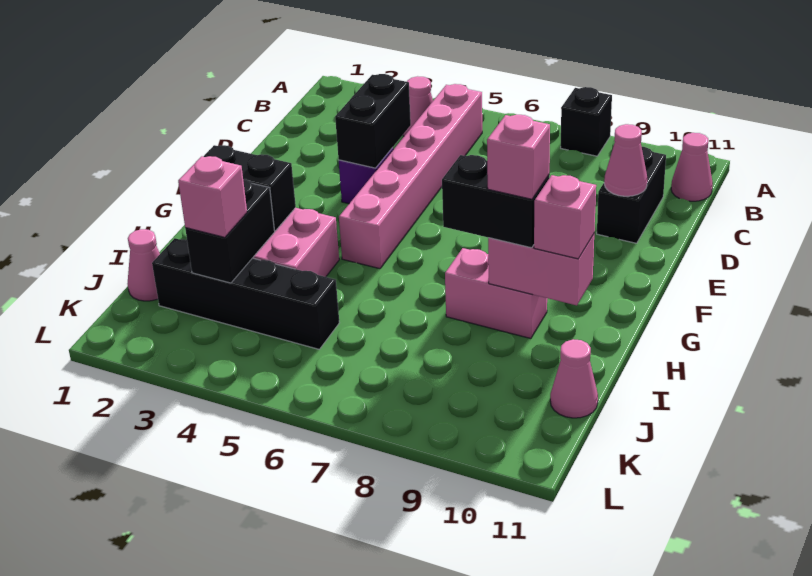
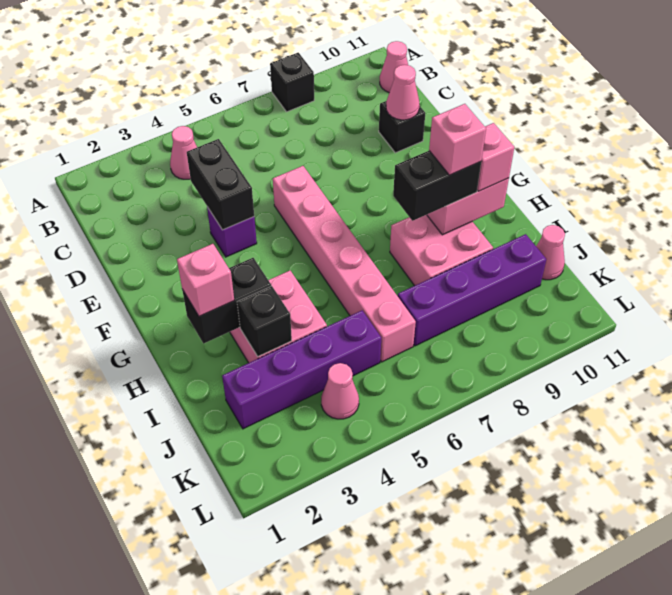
pink 1x6 brick [339,84,482,269] -> pink 1x6 brick moved to [273,166,416,362]
black 1x2 brick [597,147,666,243] -> black 1x1 brick [379,101,425,153]
pink 1x2 brick [445,248,547,339] -> pink 2x2 brick [390,215,493,286]
black 1x2 brick [185,179,275,283] -> black 1x1 brick [237,286,292,356]
pink 1x1 cone [127,229,160,301] -> pink 1x1 cone moved to [321,363,359,419]
black 1x4 brick [152,238,339,349] -> purple 1x4 brick [222,310,381,429]
pink 1x1 brick [178,156,247,237] -> pink 1x1 brick moved to [177,244,234,316]
none -> purple 1x4 brick [398,234,546,346]

